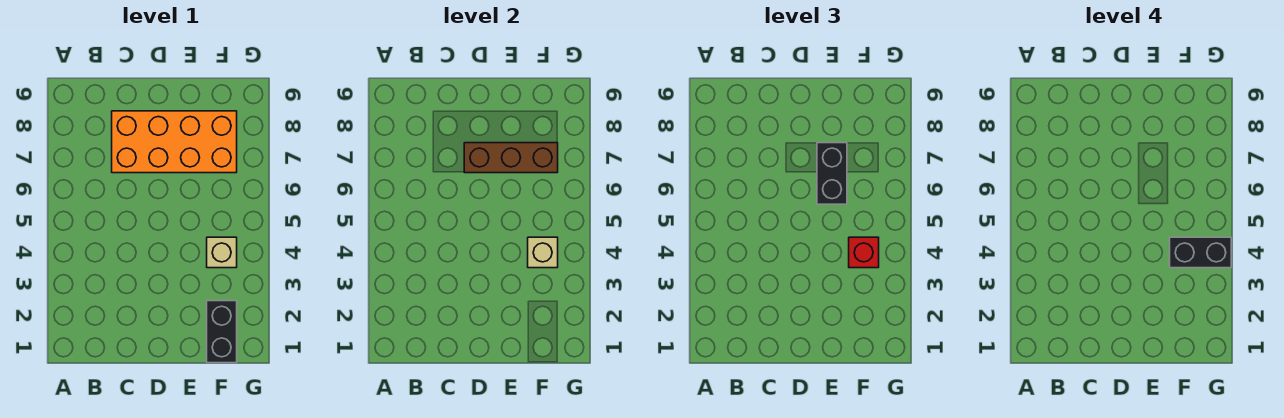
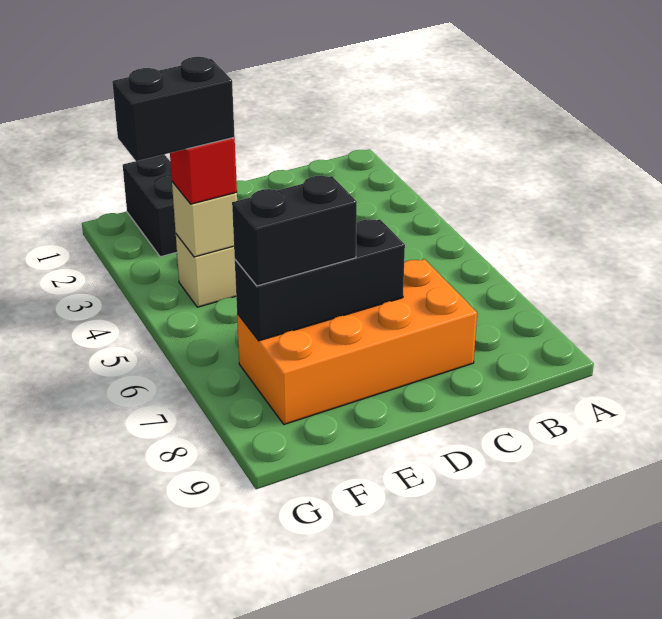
brown 1x3 brick [464,143,558,173] -> black 1x3 brick [235,219,405,341]
black 1x2 brick [817,143,847,204] -> black 1x2 brick turned to [232,176,357,286]

